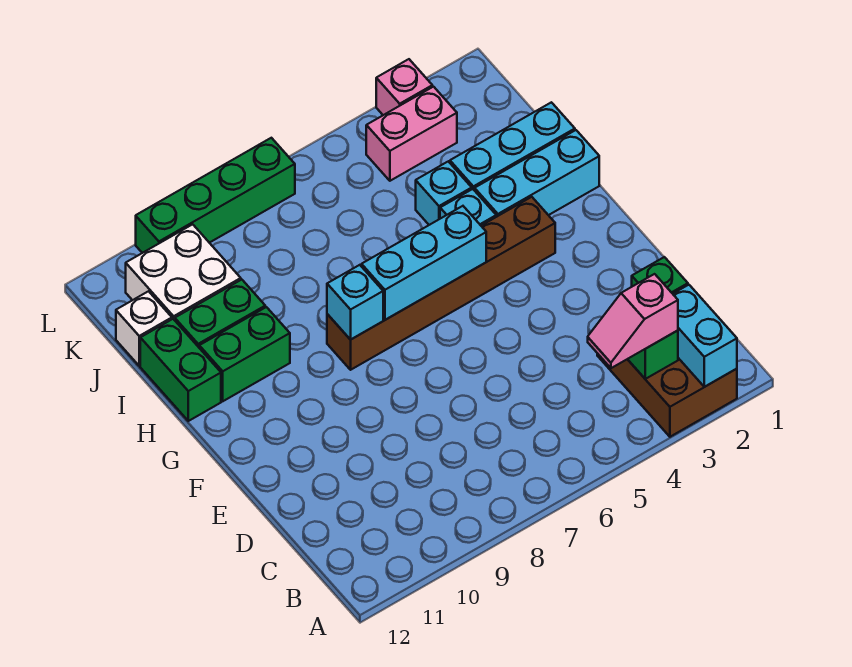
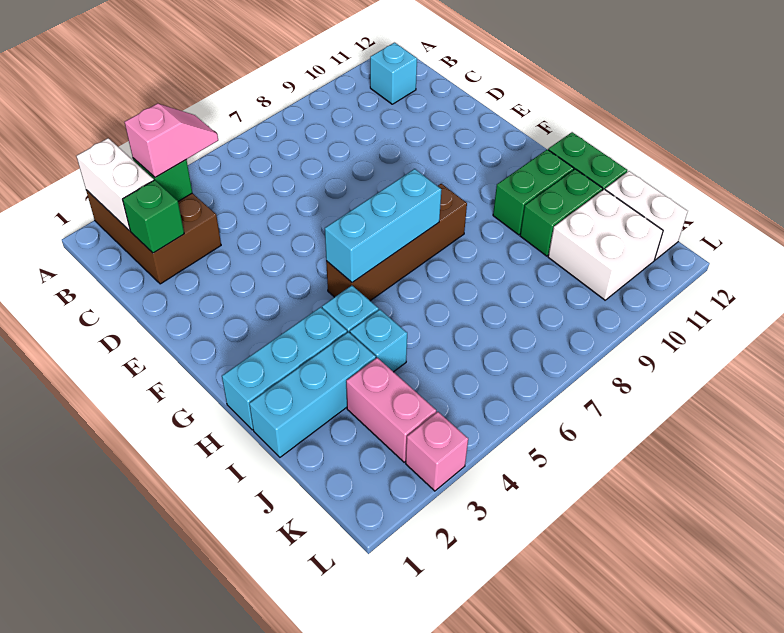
cyan 1x2 brick [673,285,737,387] -> white 1x2 brick [76,138,154,231]
brown 1x6 brick [327,197,555,370] -> brown 1x4 brick [326,184,467,301]
cyan 1x1 brick [327,265,383,340] -> cyan 1x1 brick moved to [370,43,417,104]
white 1x1 brick [116,291,172,366] -> white 1x2 brick [605,171,688,260]
pink 1x2 brick [366,87,457,181] -> pink 1x2 brick turned to [346,358,436,462]
green 1x4 brick [136,138,295,253] -> none

